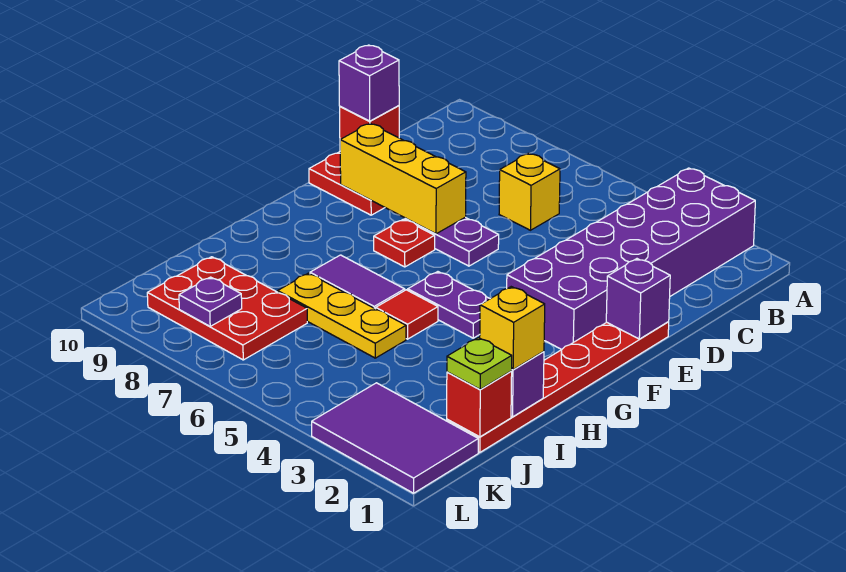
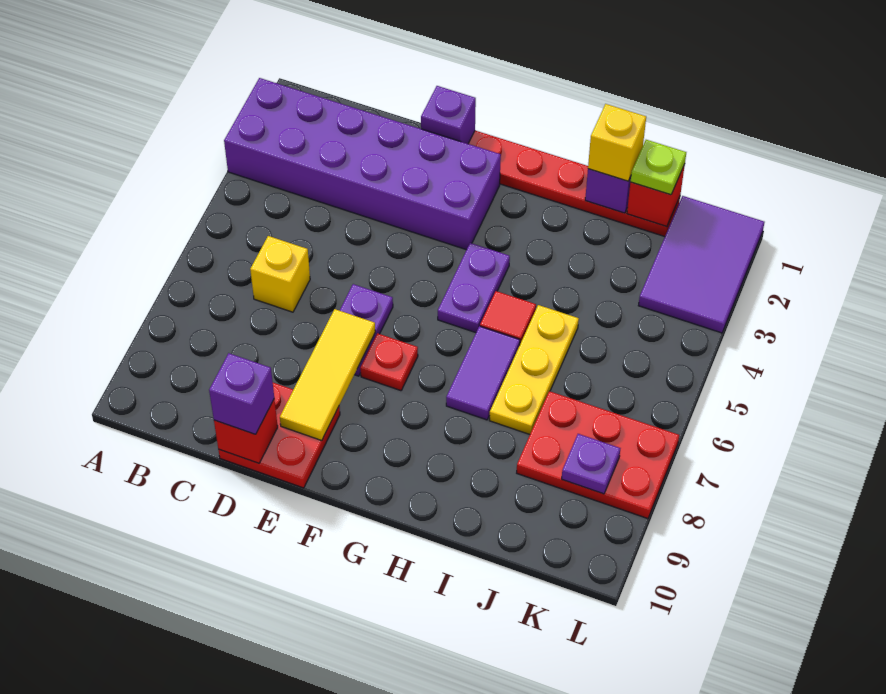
yellow 1x3 brick [340,124,466,234] -> yellow 1x3 tile [280,309,375,440]
red 2x3 plate [147,257,307,360] -> red 2x3 plate turned to [517,391,679,519]

